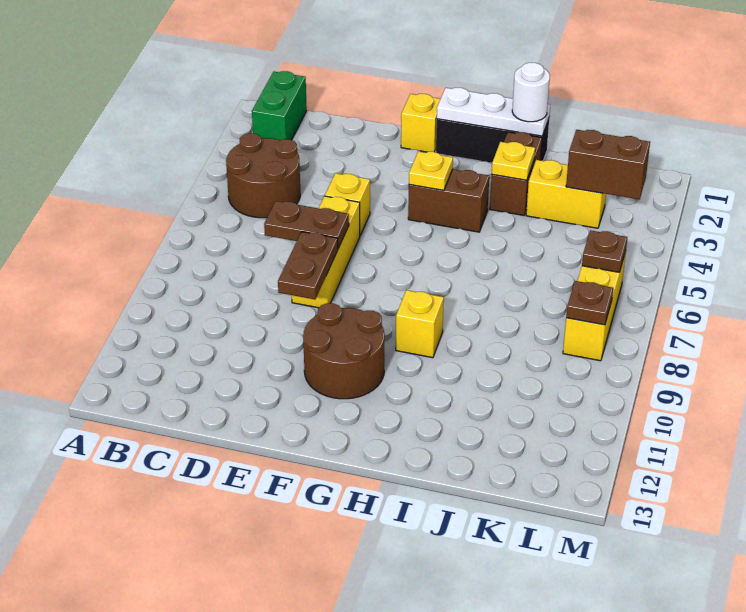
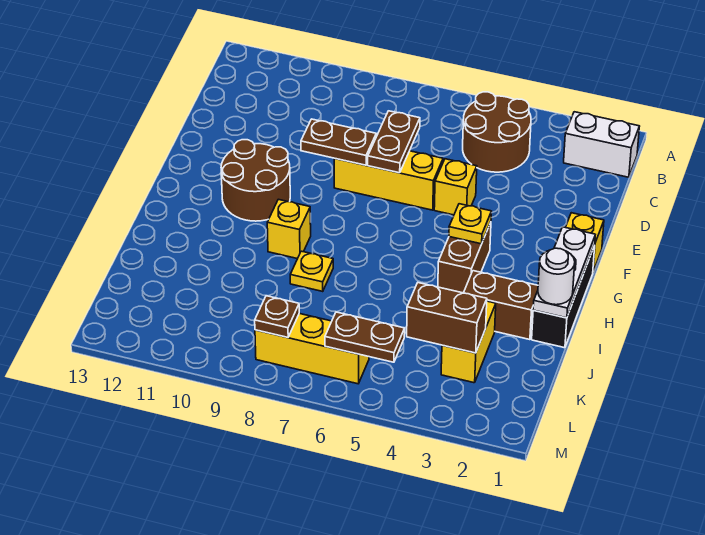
green 1x2 brick [252,71,307,140] -> white 1x2 brick [564,112,639,177]
yellow 1x1 plate [492,142,535,180] -> yellow 1x1 plate moved to [290,251,333,292]
brown 1x2 brick [566,130,650,200] -> brown 1x2 brick turned to [407,283,487,353]
brown 1x1 plate [582,230,627,272] -> brown 1x2 plate [325,312,405,362]

